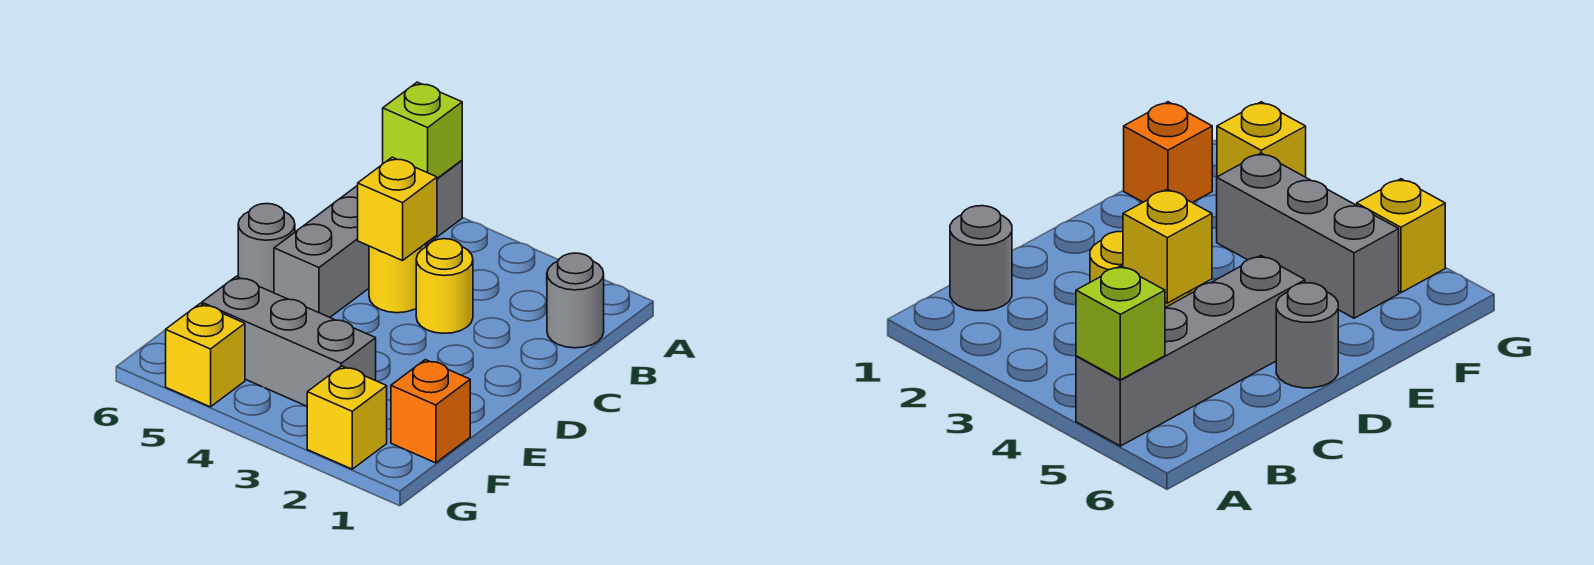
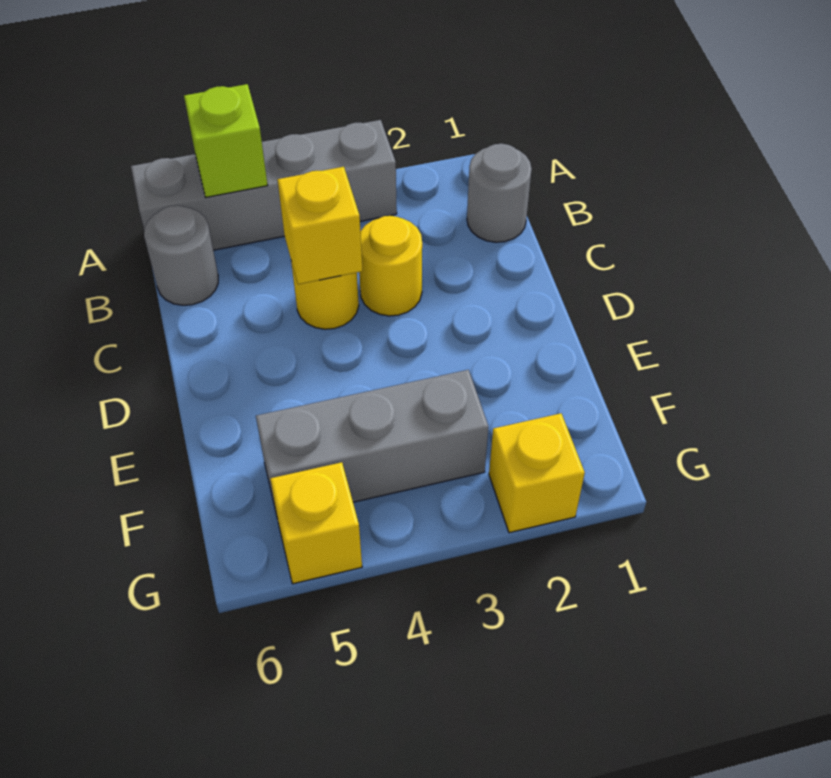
grey 1x4 brick [274,160,462,317] -> grey 1x4 brick turned to [131,120,397,250]
grey 1x1 round brick [238,204,295,293] -> grey 1x1 round brick moved to [144,205,218,305]
orange 1x1 brick [391,360,470,463] -> none

